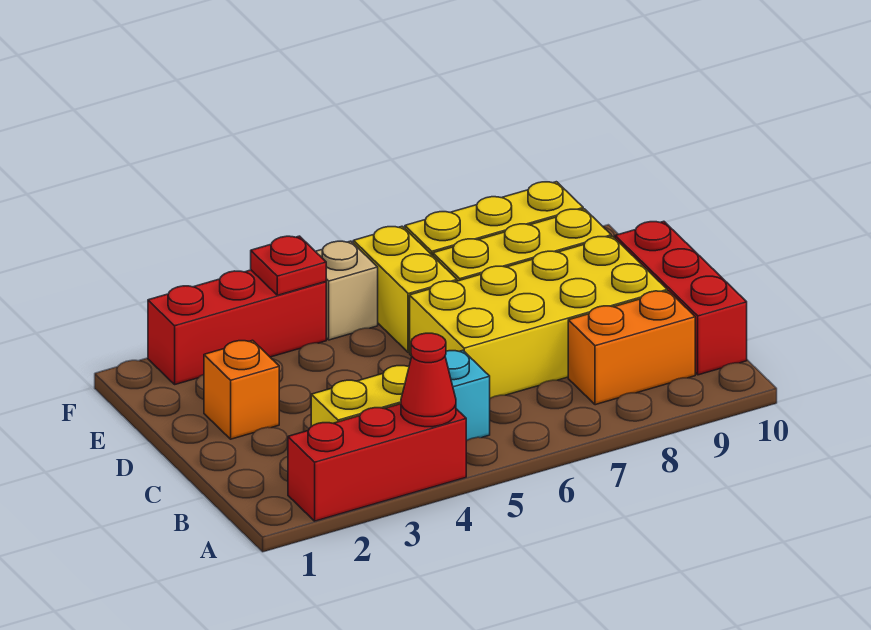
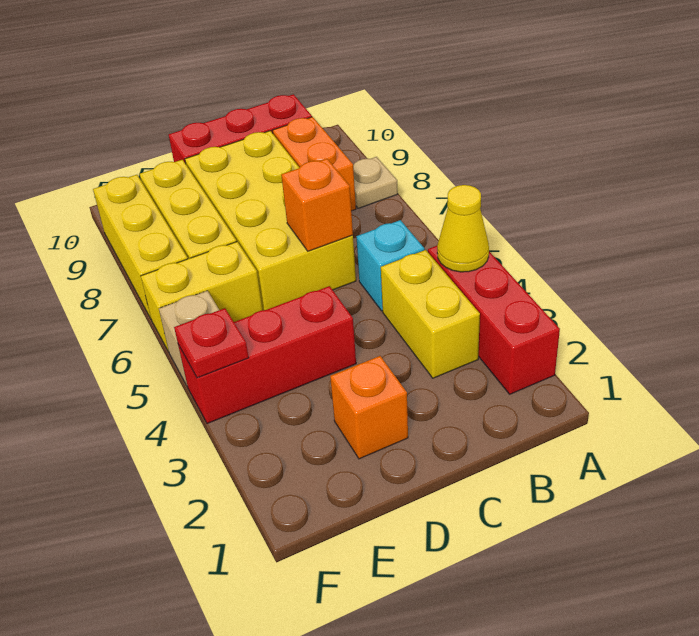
red 1x1 cone [401,333,456,427] -> yellow 1x1 cone [437,185,489,272]
none -> tan 1x1 plate [353,157,398,208]
none -> orange 1x1 brick [281,159,353,251]
red 1x3 brick [148,270,326,384] -> red 1x3 brick turned to [178,286,356,424]

